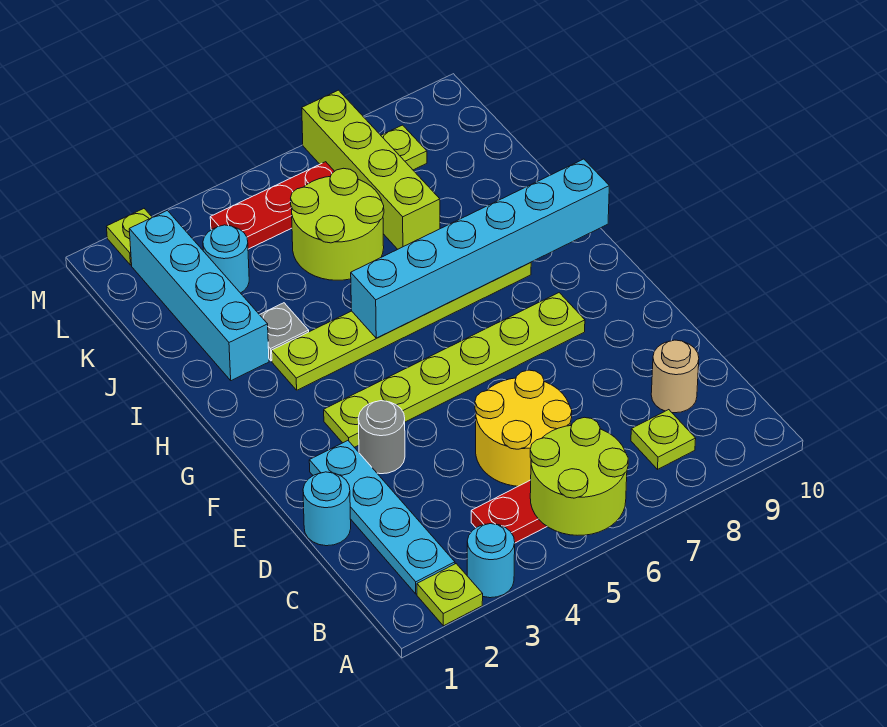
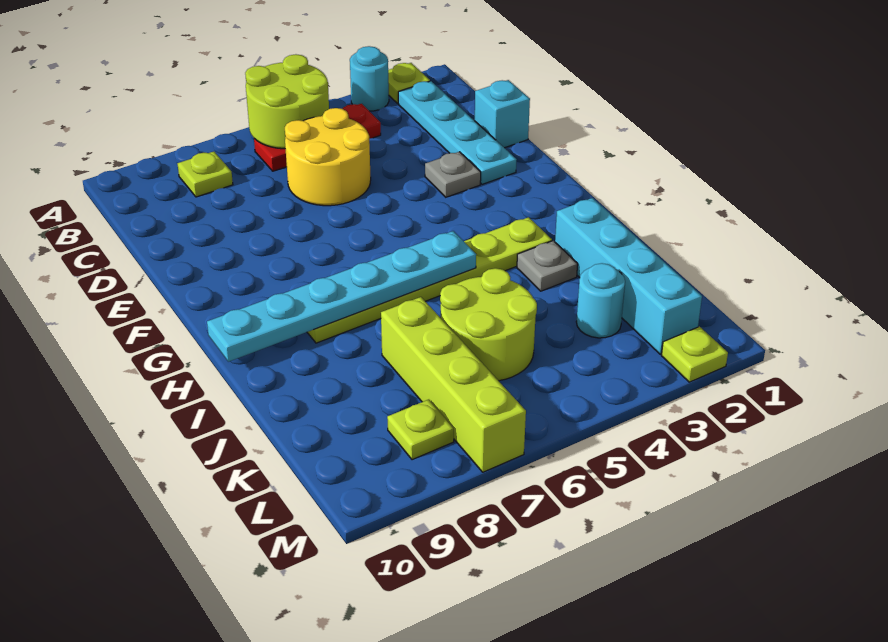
tan 1x1 round brick [651,340,699,413] -> none
cyan 1x1 round brick [303,472,351,546] -> cyan 1x1 brick [475,80,530,148]
grey 1x1 round brick [358,401,405,474] -> grey 1x1 plate [425,152,481,197]
lime 1x6 plate [324,293,585,447] -> none
cyan 1x6 brick [351,159,609,338] -> cyan 1x6 plate [207,231,476,362]
red 1x3 plate [210,162,334,249] -> none

